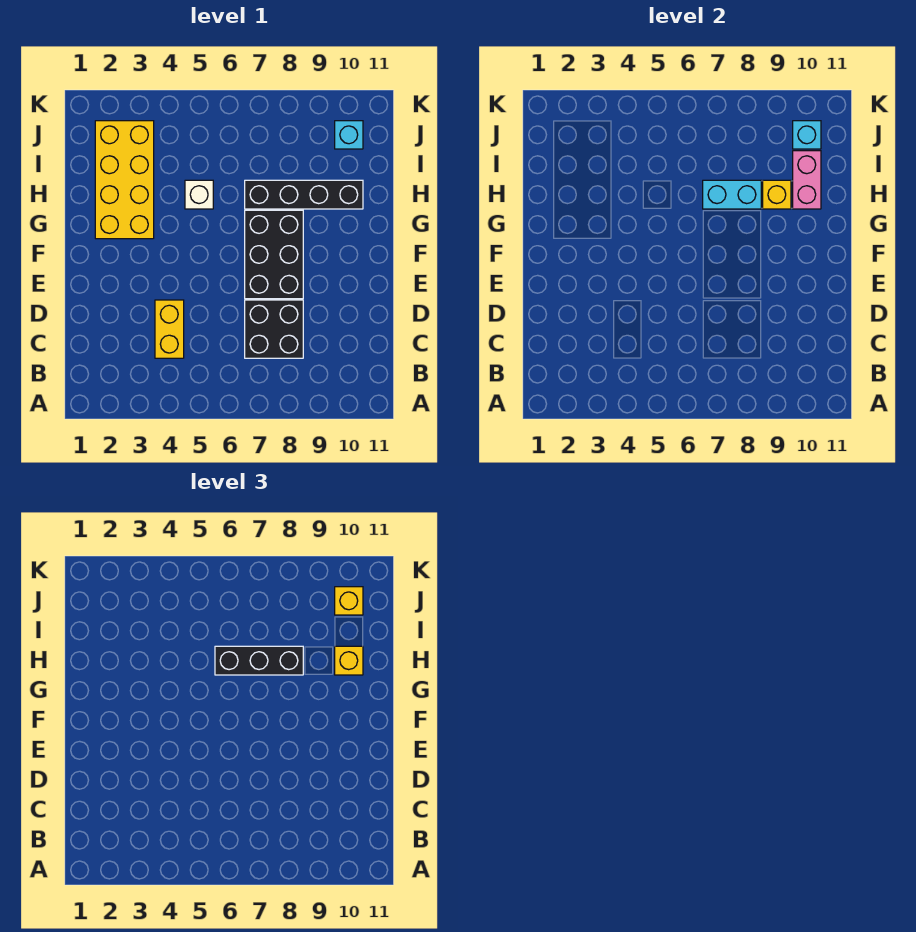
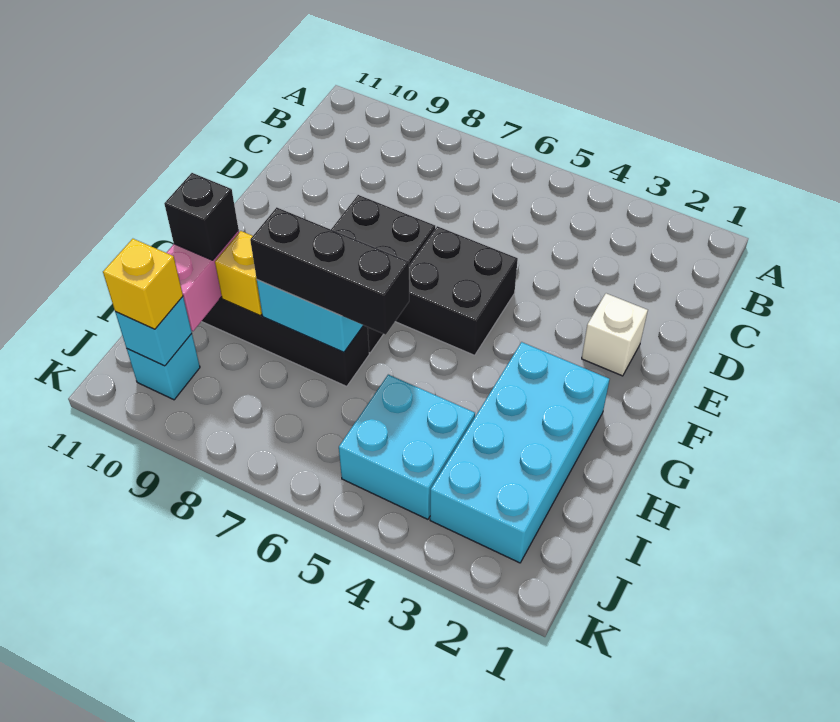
yellow 1x2 brick [155,300,184,358] -> none
black 2x2 brick [245,300,303,358] -> black 2x2 brick moved to [395,226,518,355]
yellow 2x4 brick [95,121,154,239] -> cyan 2x4 brick [430,342,610,563]
white 1x1 brick [185,180,213,209] -> white 1x1 brick moved to [582,293,648,376]
yellow 1x1 brick [335,646,363,675] -> black 1x1 brick [164,173,239,260]
none -> cyan 2x2 brick [339,375,475,519]

